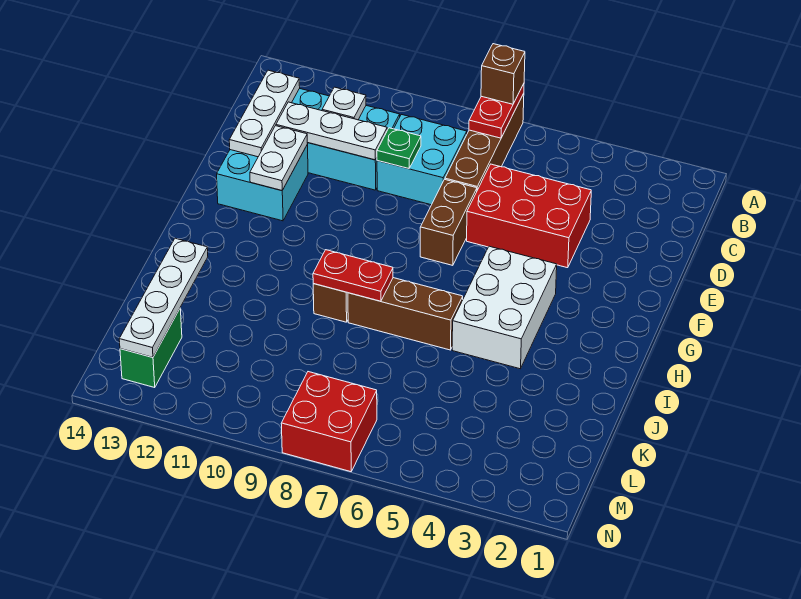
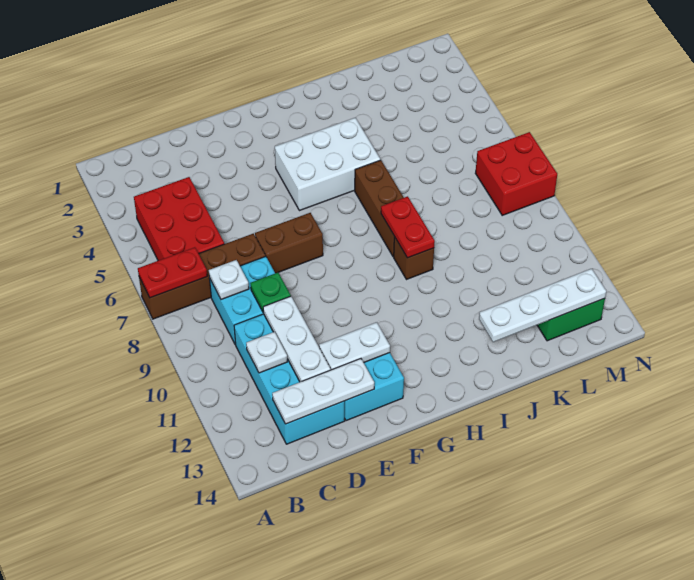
brown 1x1 brick [481,44,525,104] -> none
none -> white 1x1 plate [209,260,249,299]
red 2x3 brick [467,164,591,268] -> red 2x3 brick moved to [134,177,224,261]

